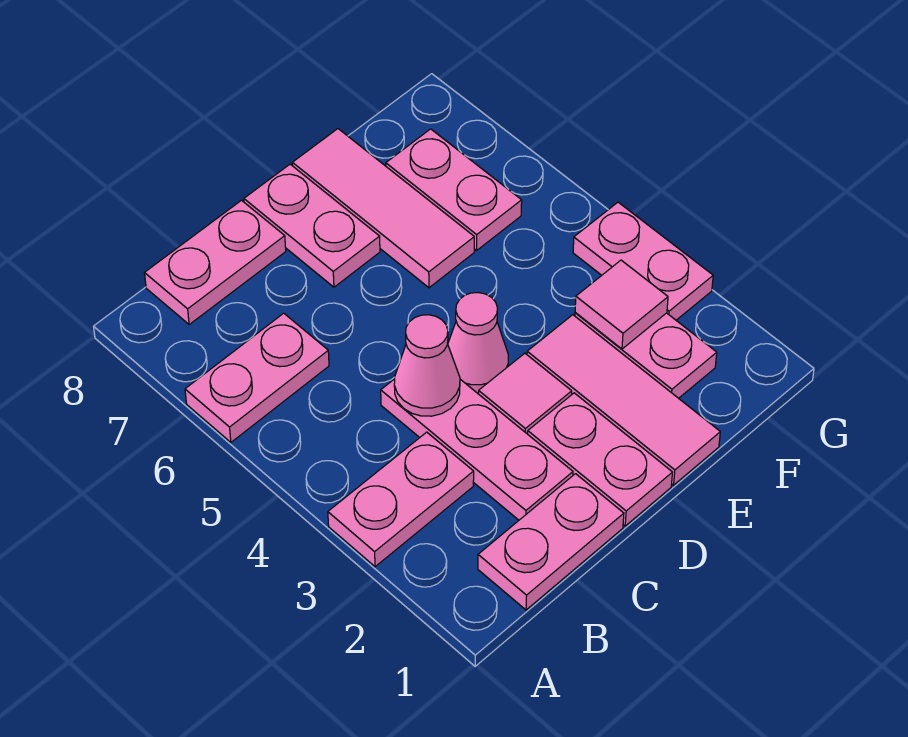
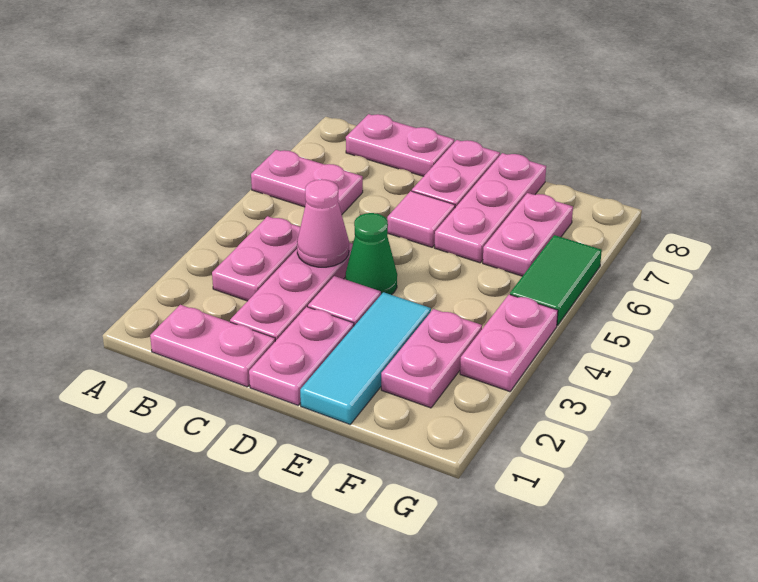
pink 1x2 plate [328,432,474,567] -> pink 1x2 plate turned to [212,216,300,301]
pink 1x1 cone [448,293,508,393] -> green 1x1 cone [345,213,397,295]
pink 1x3 tile [527,315,720,485] -> cyan 1x3 tile [300,292,431,424]
pink 1x3 tile [293,129,474,288] -> pink 1x3 plate [435,153,546,263]
pink 1x1 tile [575,260,668,349] -> pink 1x1 tile moved to [387,191,455,247]
none -> green 1x2 tile [510,235,602,325]

